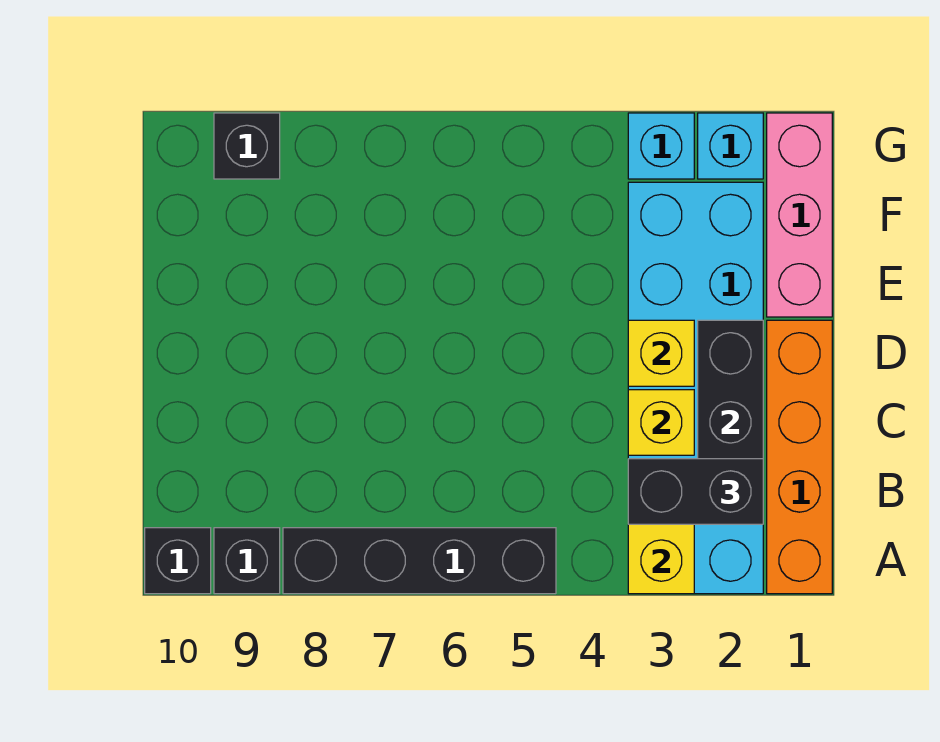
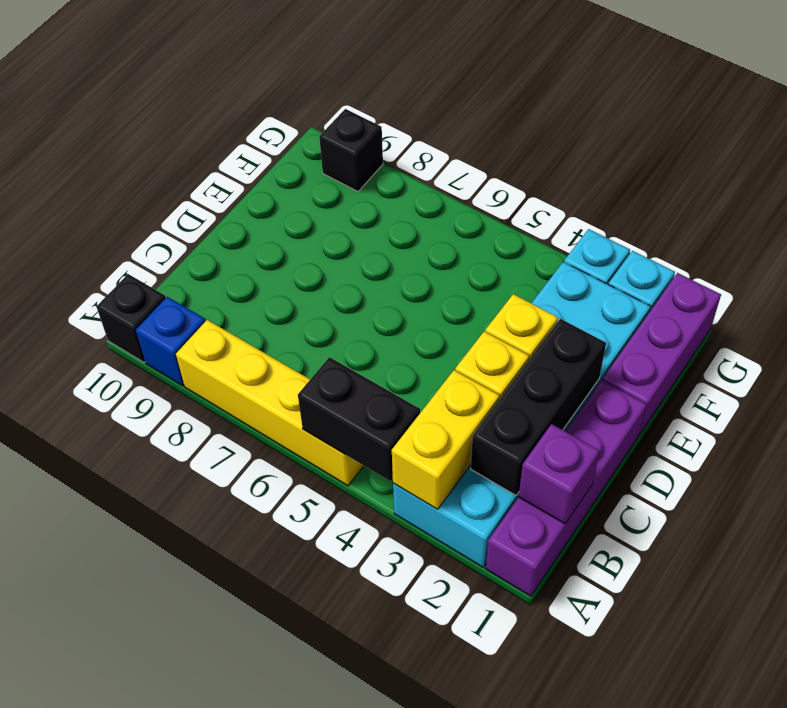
orange 1x4 brick [767,320,832,594] -> purple 1x4 brick [486,380,647,596]
black 1x4 brick [283,528,556,594] -> yellow 1x4 brick [176,320,364,486]
black 1x1 brick [214,528,280,594] -> blue 1x1 brick [136,297,206,386]
none -> purple 1x1 brick [519,424,600,524]
black 1x2 brick [628,459,763,524] -> black 1x2 brick moved to [298,357,420,481]
pink 1x3 brick [767,113,832,317] -> purple 1x3 brick [602,273,721,435]

